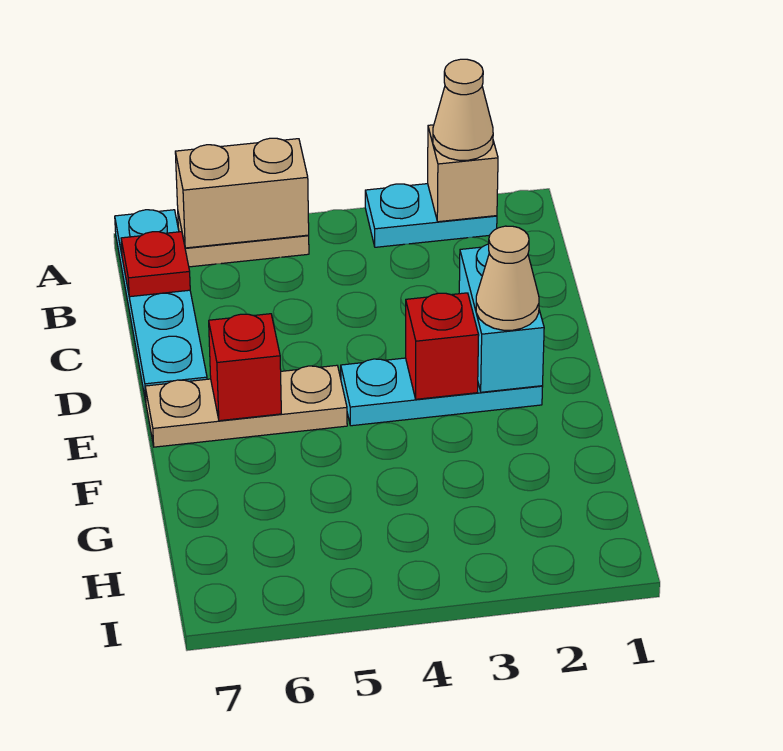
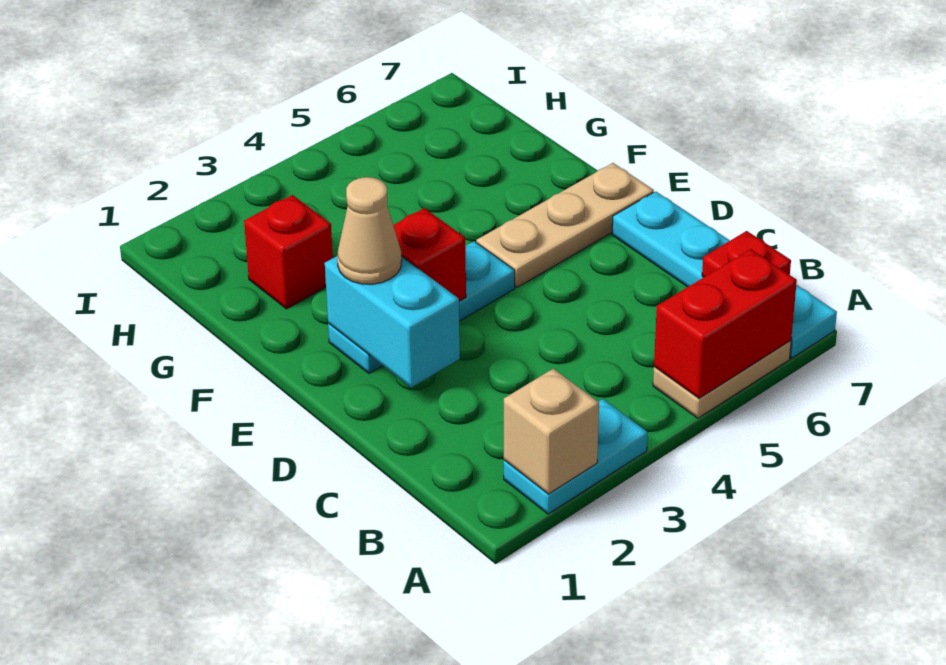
tan 1x1 cone [433,59,493,160] -> none
tan 1x2 brick [175,138,309,248] -> red 1x2 brick [654,249,797,398]
red 1x1 brick [209,314,281,421] -> red 1x1 brick moved to [244,195,333,309]

